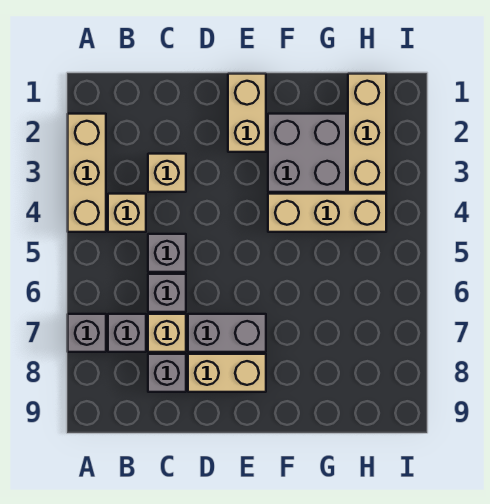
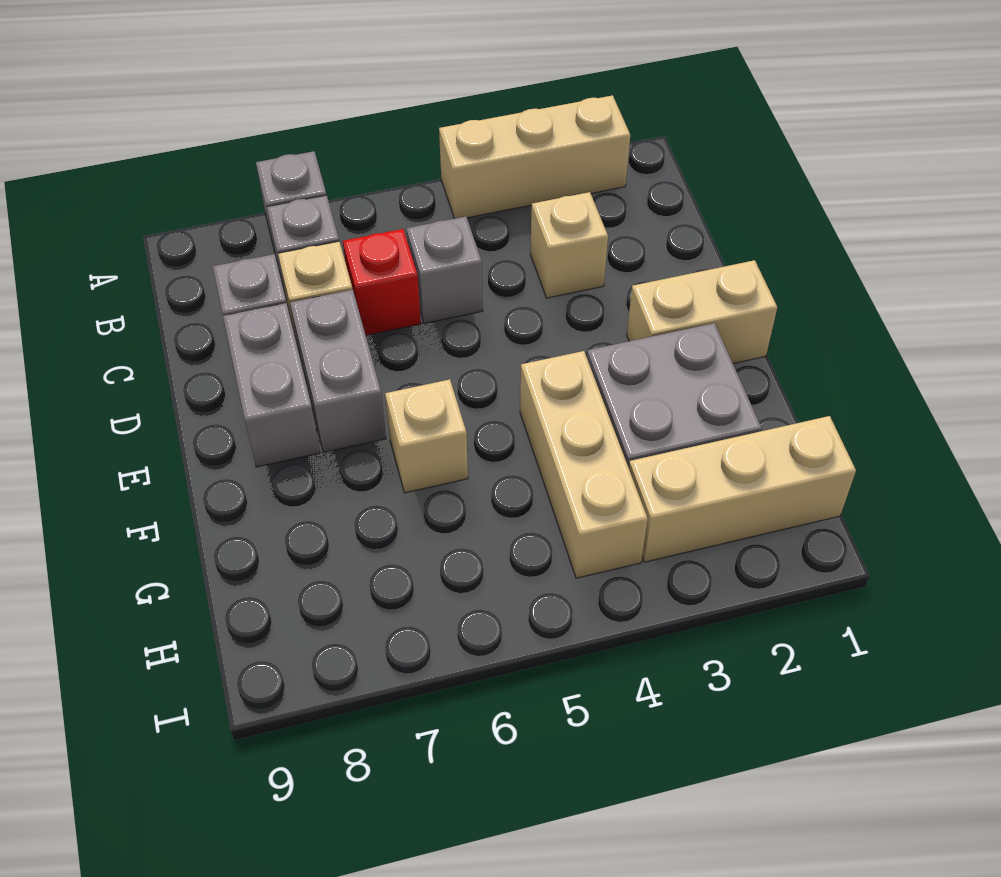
tan 1x1 brick [108,194,146,232] -> tan 1x1 brick moved to [385,379,468,493]
grey 1x1 brick [148,274,186,312] -> red 1x1 brick [343,229,421,335]
tan 1x2 brick [188,354,266,392] -> grey 1x2 brick [223,303,320,467]

